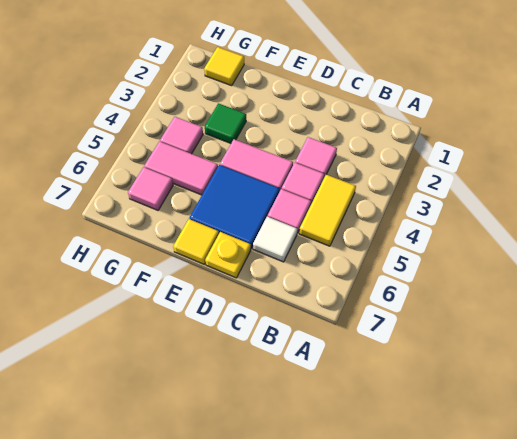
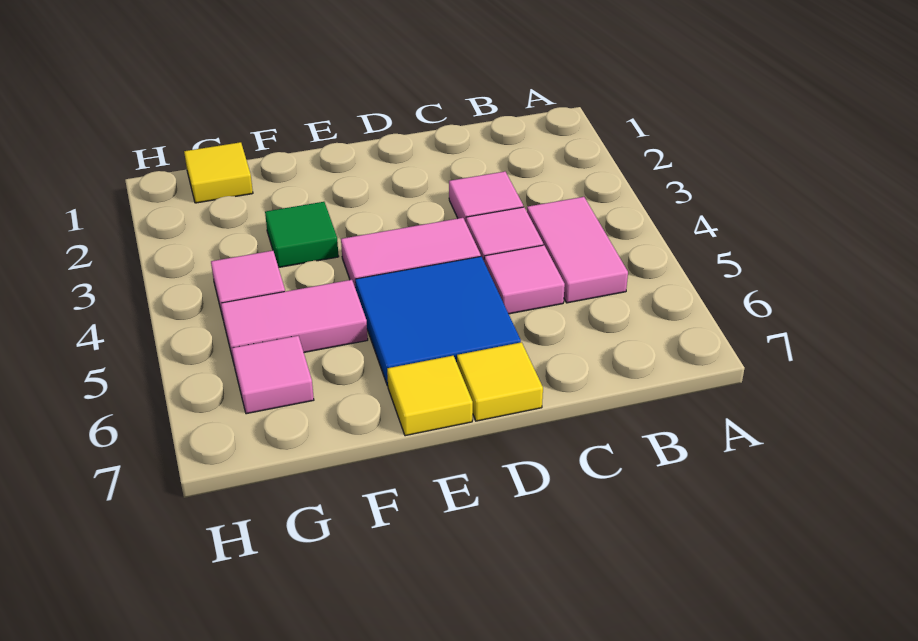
yellow 1x2 tile [299,174,356,246] -> pink 1x2 tile [527,197,628,303]
white 1x1 tile [253,216,298,262] -> none
yellow 1x1 plate [205,232,251,278] -> yellow 1x1 tile [457,342,543,421]

